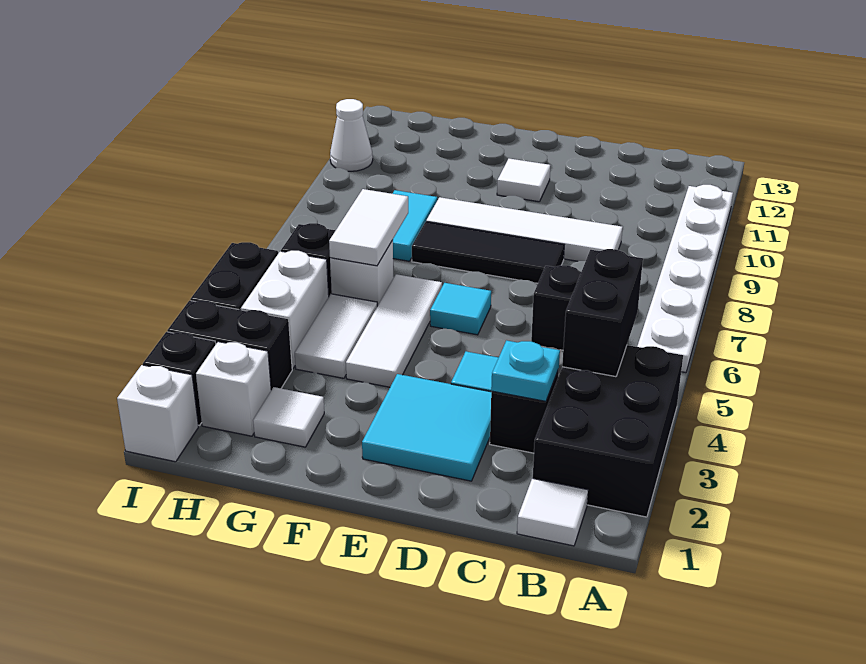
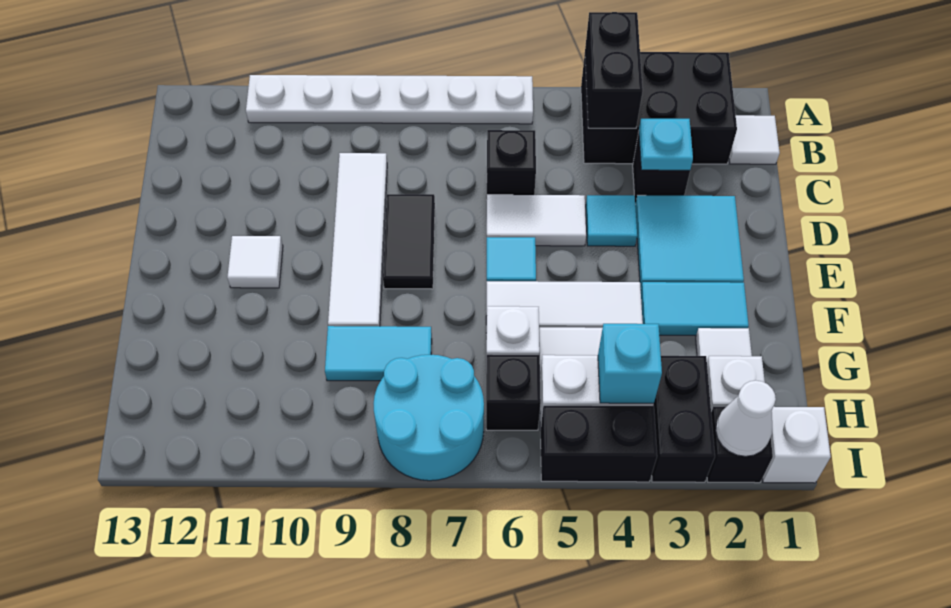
black 1x2 brick [562,249,643,377] -> black 1x2 brick turned to [585,12,643,128]
black 1x3 tile [412,222,564,283] -> black 1x2 tile [383,194,435,289]
none -> cyan 1x2 tile [641,282,749,335]
white 1x2 tile [329,189,408,266] -> white 1x2 tile moved to [487,195,586,246]
none -> cyan 1x1 brick [598,324,662,404]
none -> cyan 2x2 round brick [373,355,484,481]
white 1x1 cone [330,99,373,171] -> white 1x1 cone moved to [716,380,776,456]

